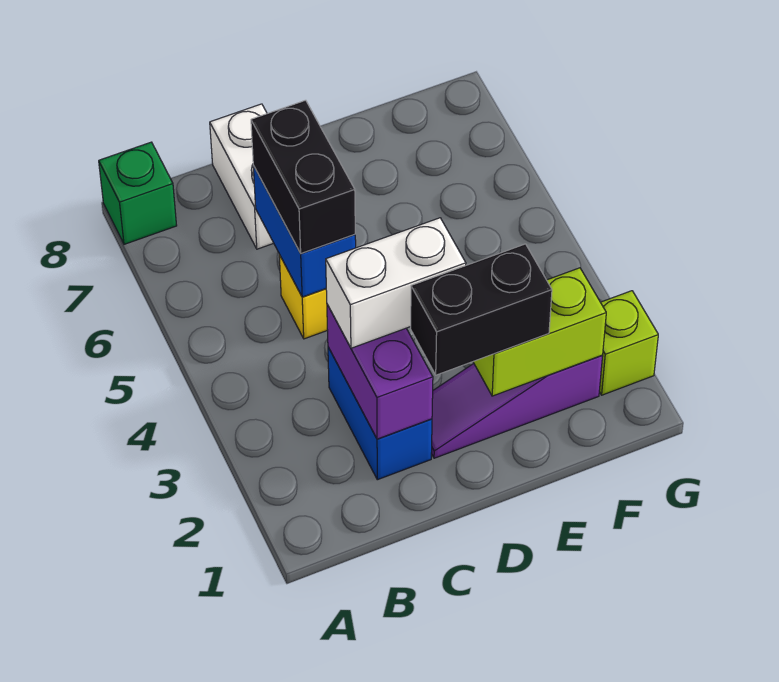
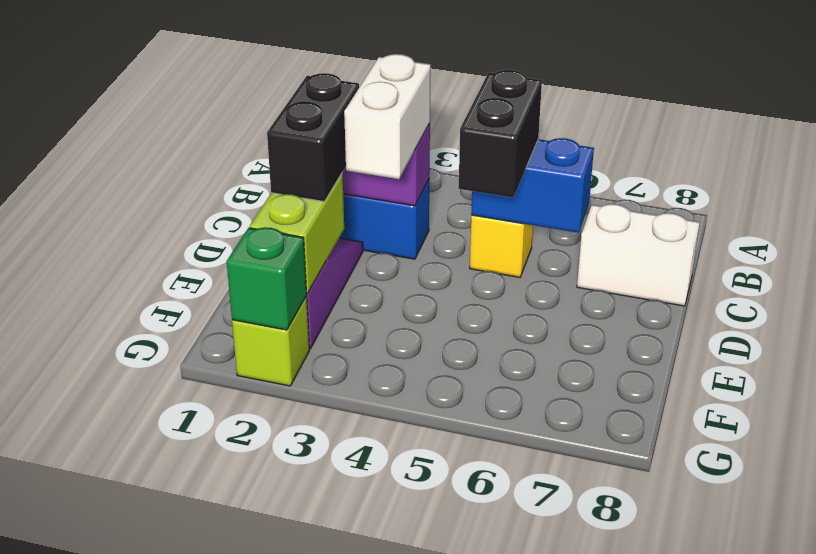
green 1x1 brick [99,142,177,244] -> green 1x1 brick moved to [227,227,307,330]
black 1x2 brick [251,100,355,253] -> black 1x2 brick turned to [459,70,542,198]

